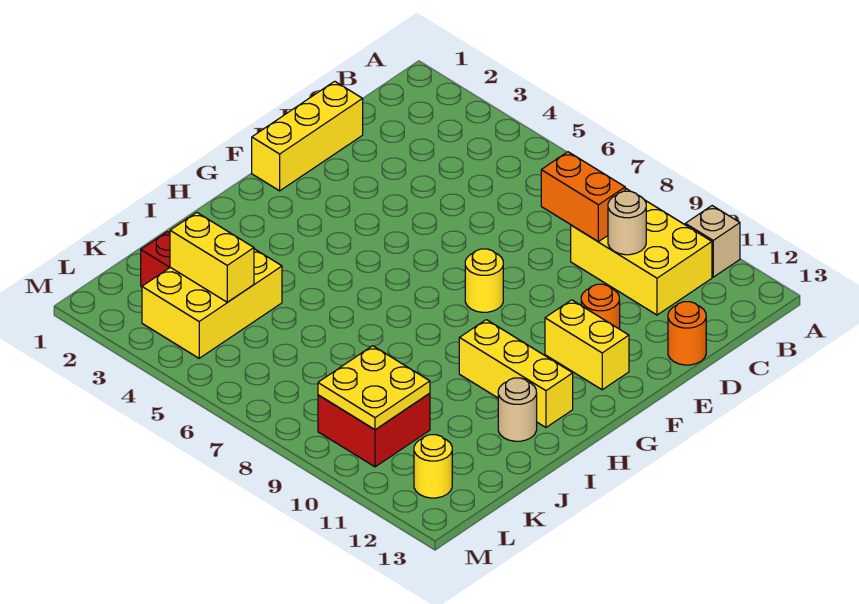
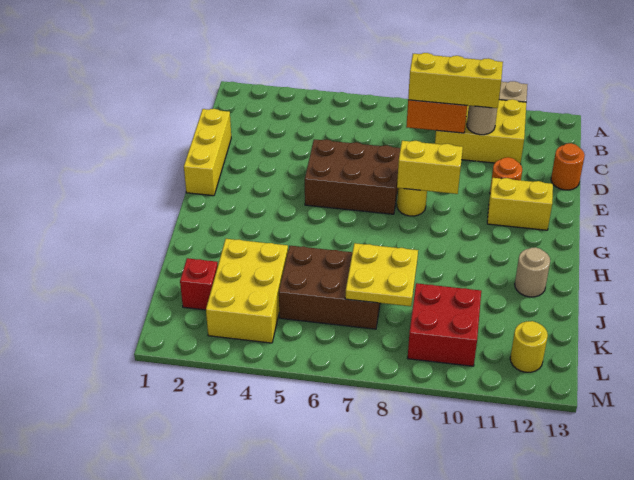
none -> brown 2x3 brick [305,139,401,214]
yellow 1x3 brick [459,320,573,427] -> yellow 1x3 brick moved to [408,53,503,108]
none -> brown 2x3 brick [279,246,380,329]
yellow 1x2 brick [170,212,254,302] -> yellow 1x2 brick moved to [397,141,463,194]
yellow 2x2 plate [318,346,430,430] -> yellow 2x2 plate moved to [345,243,418,306]

